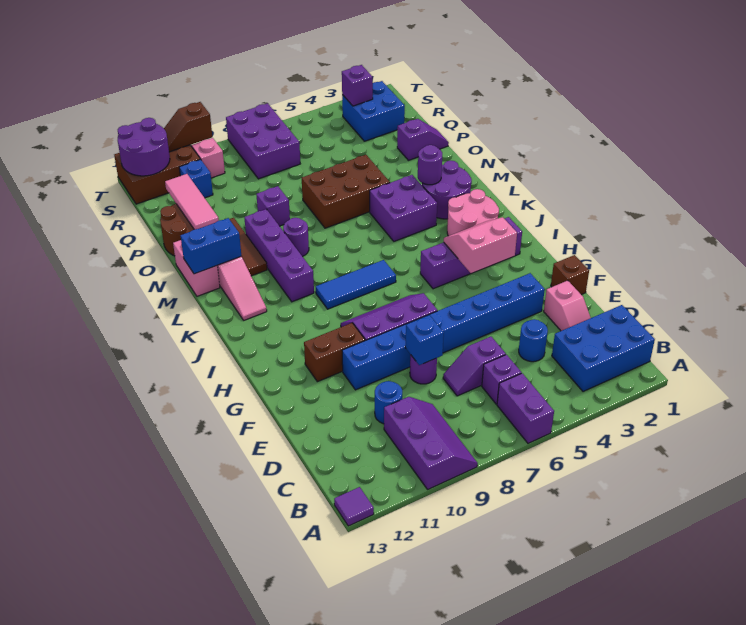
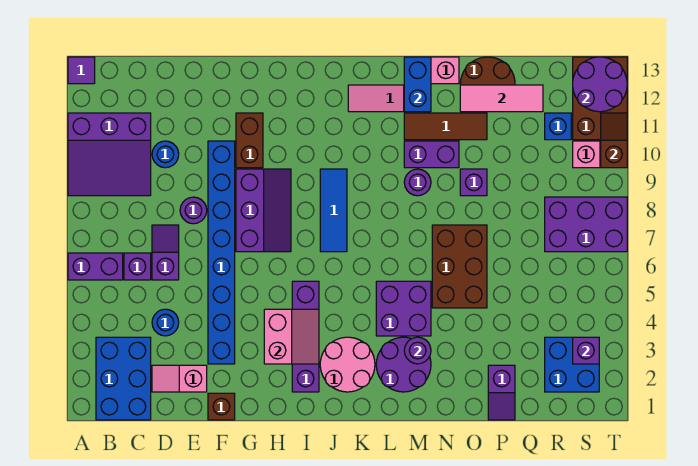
purple 2x3 slope [384,397,478,489] -> purple 3x3 slope [68,113,151,196]
blue 1x1 brick [405,315,444,365] -> none
purple 1x4 brick [244,209,314,302] -> purple 1x2 brick [404,141,459,168]

